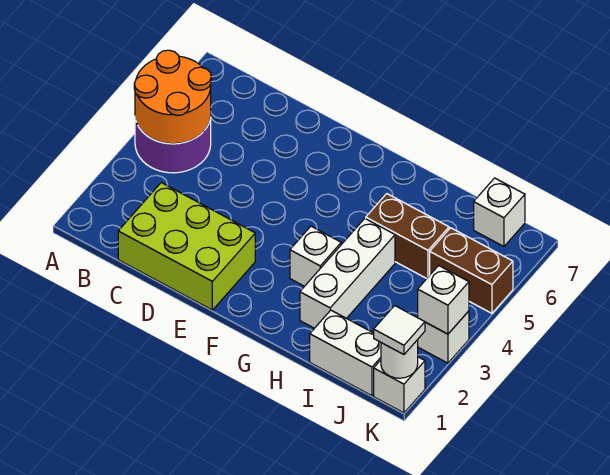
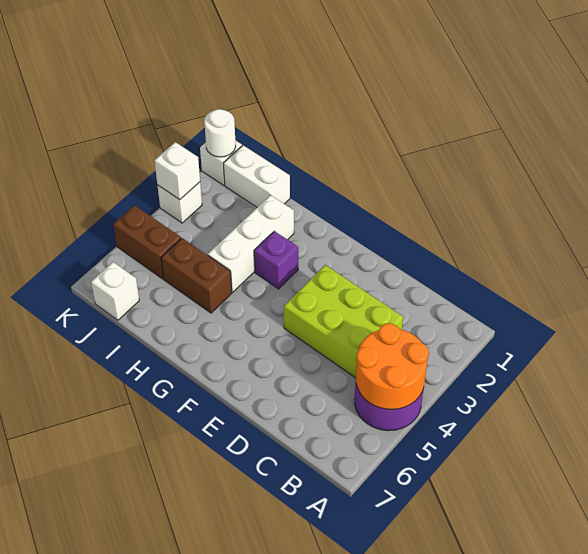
lime 2x3 brick [118,183,255,310] -> lime 2x3 brick moved to [284,265,403,378]
white 1x1 brick [290,226,341,286] -> purple 1x1 brick [254,231,298,289]
white 1x1 tile [374,306,425,355] -> none

